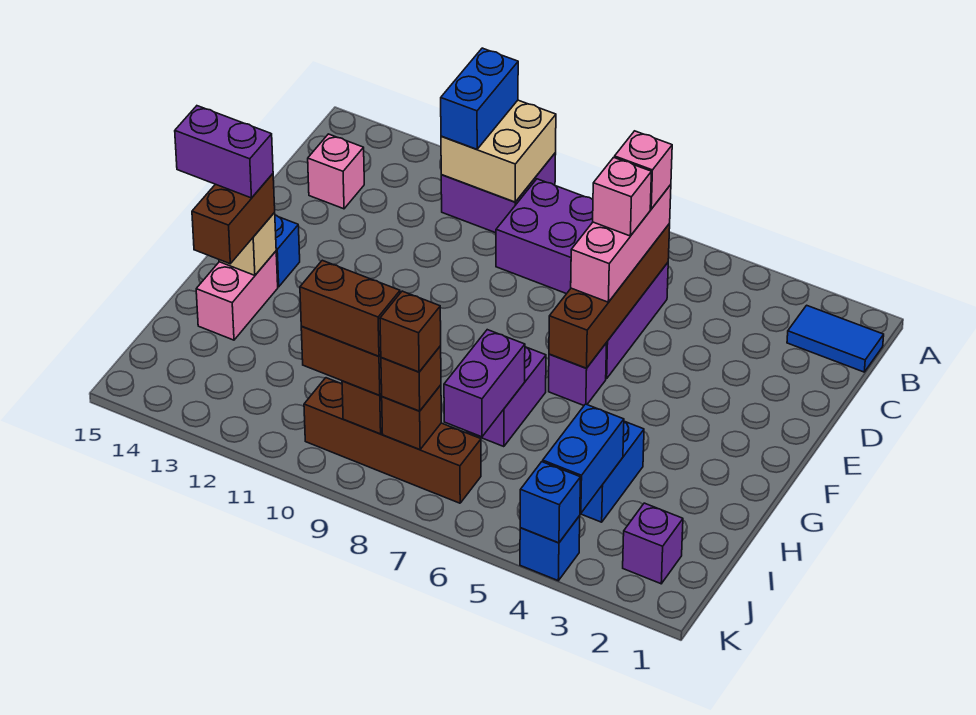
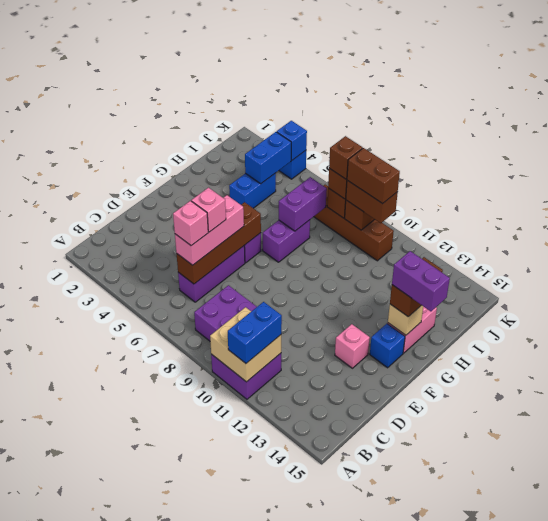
blue 1x2 tile [787,305,884,372] -> none
pink 1x1 brick [308,134,364,209] -> pink 1x1 brick moved to [335,324,370,368]
purple 1x1 brick [623,503,683,584] -> none

